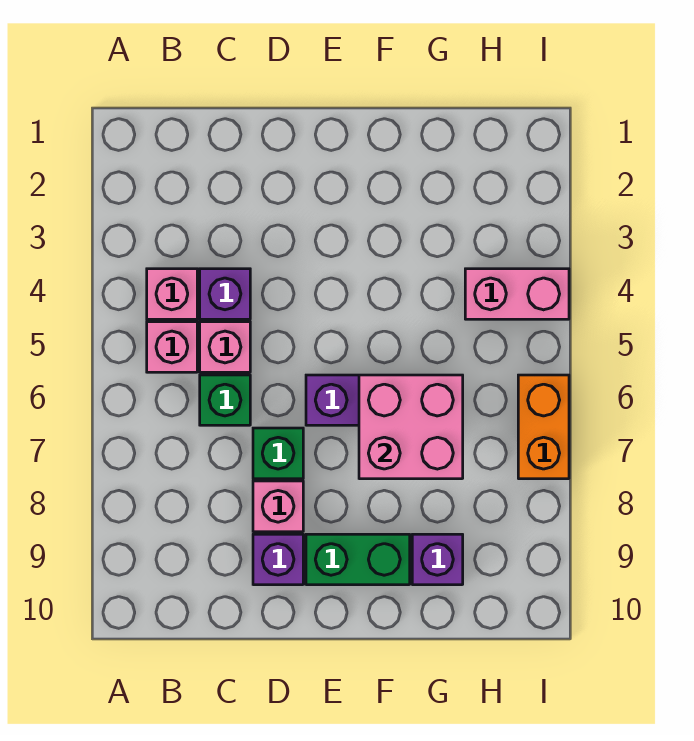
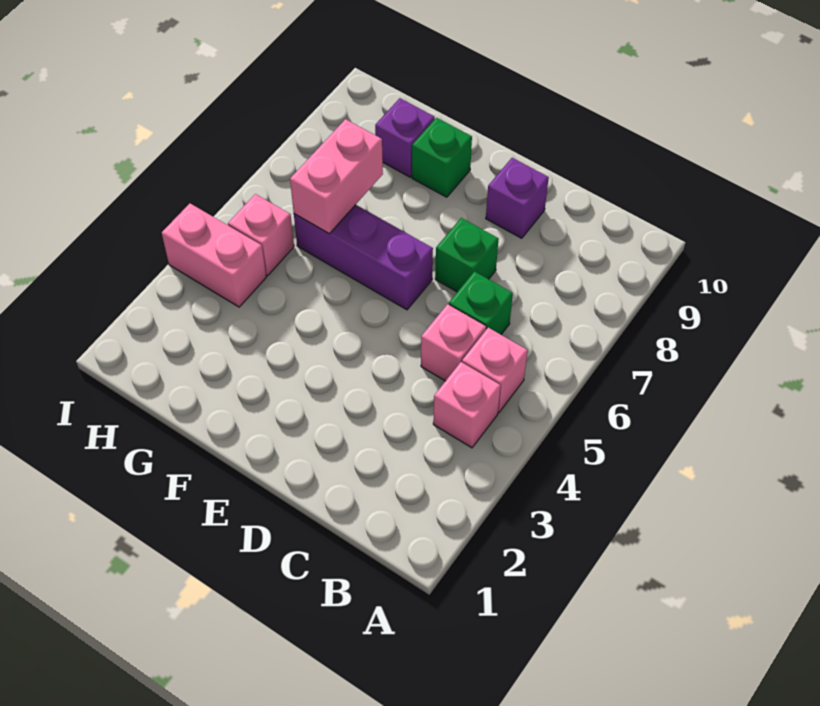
purple 1x1 brick [200,269,250,319] -> none
pink 1x1 brick [253,481,303,532] -> pink 1x1 brick moved to [228,194,294,276]
green 1x2 brick [306,534,410,585] -> green 1x1 brick [412,118,472,197]
pink 2x2 brick [359,375,463,479] -> pink 1x2 brick [290,119,383,234]
orange 1x2 brick [518,375,569,479] -> none

